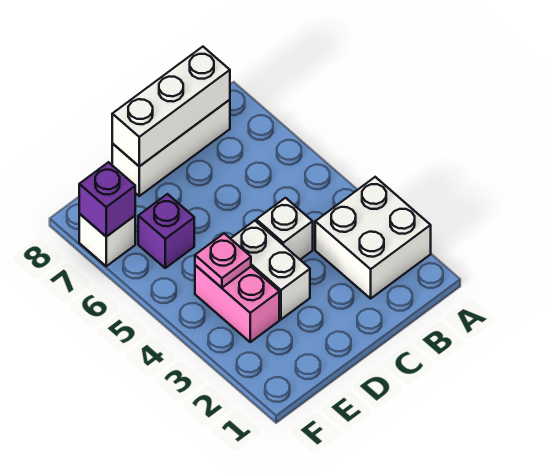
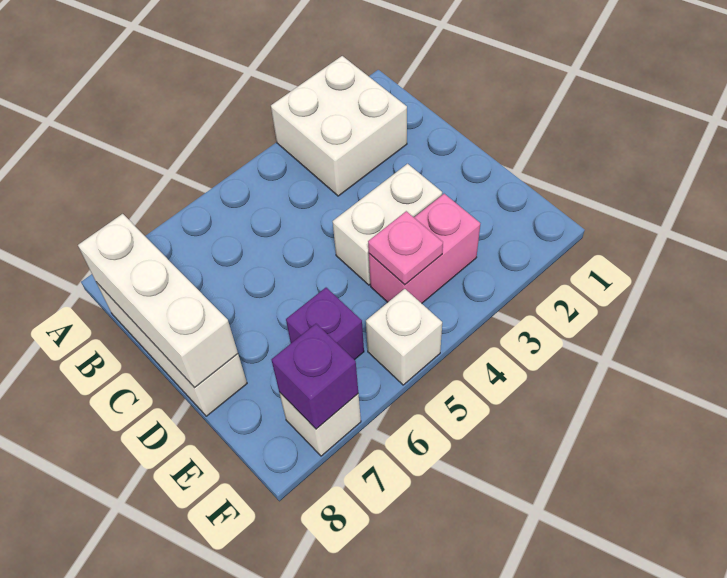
white 1x1 brick [256,198,313,260] -> white 1x1 brick moved to [366,289,442,385]

